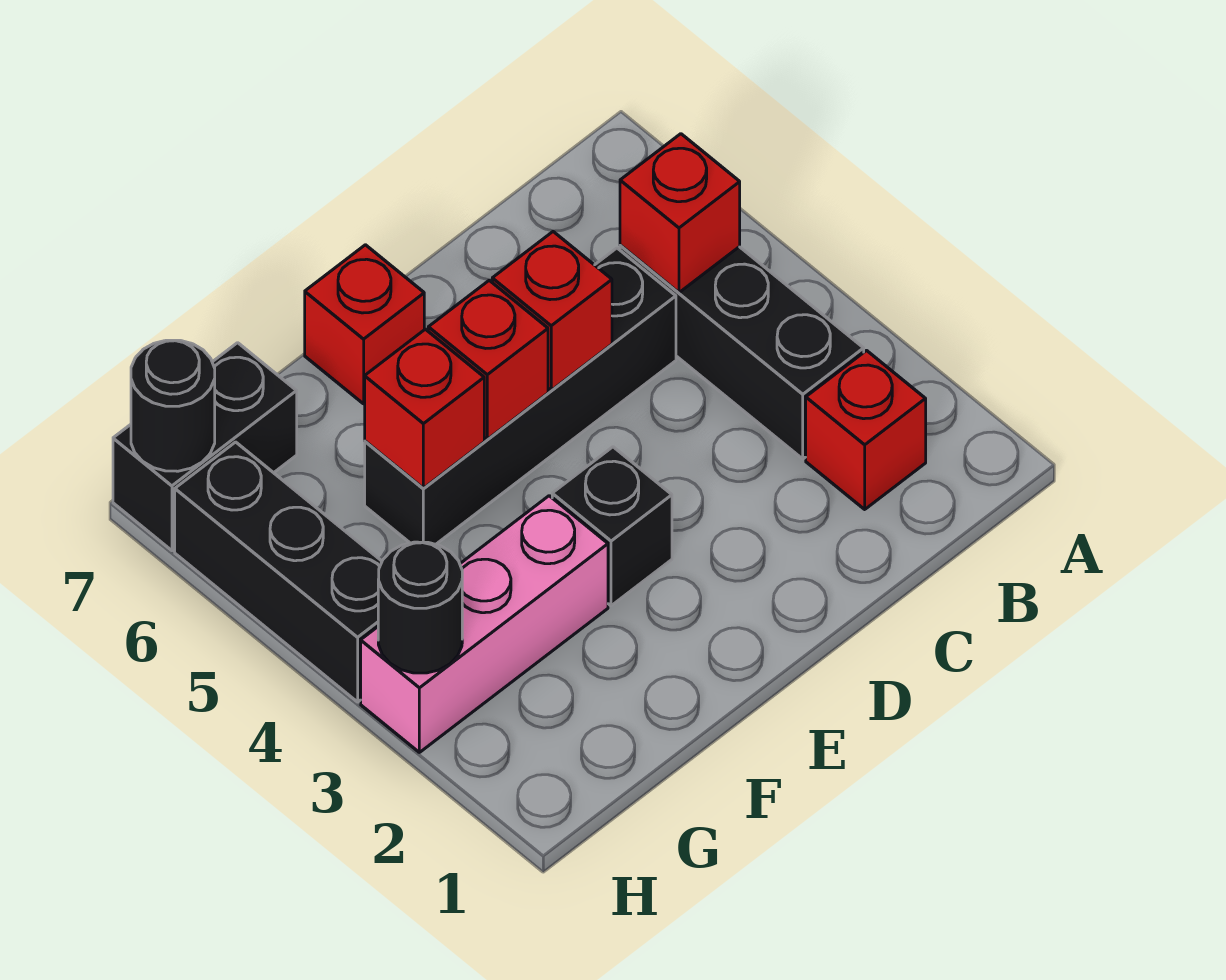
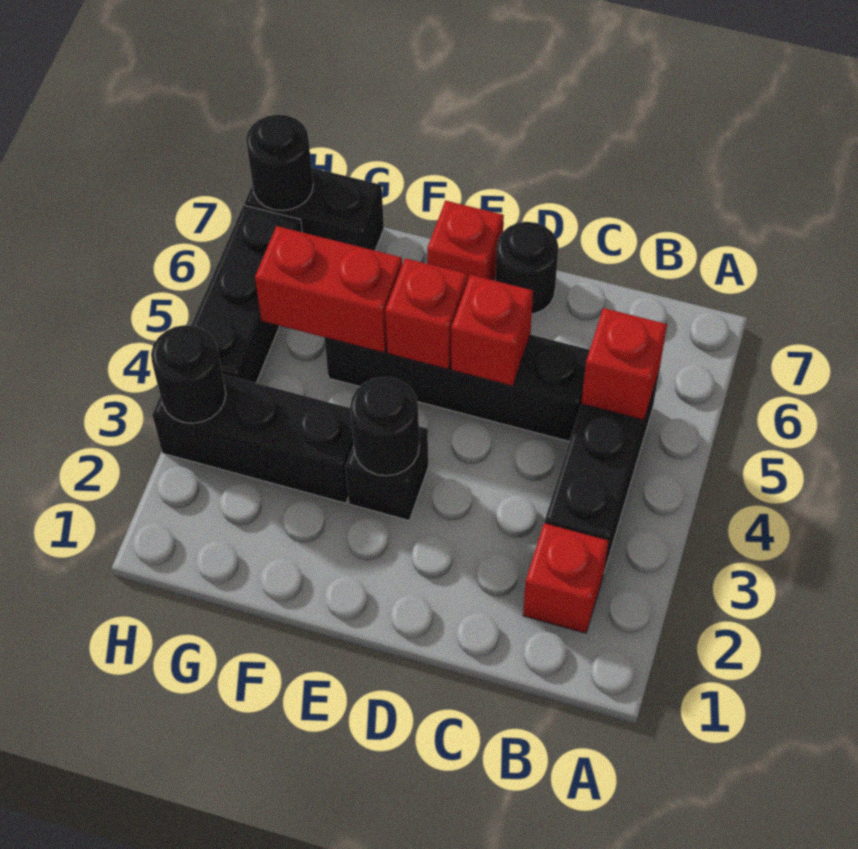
none -> black 1x1 round brick [496,222,558,314]
none -> black 1x1 round brick [350,377,419,476]
pink 1x3 brick [361,496,608,752] -> black 1x3 brick [152,374,354,503]
red 1x1 brick [365,329,484,488] -> red 1x2 brick [255,226,402,353]

